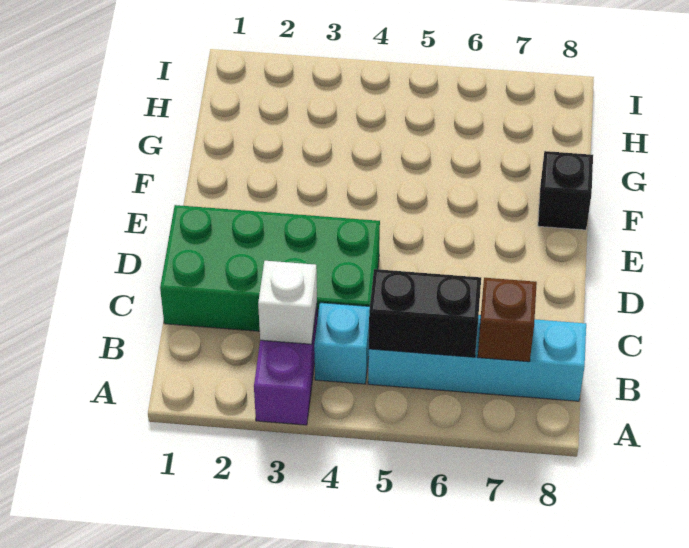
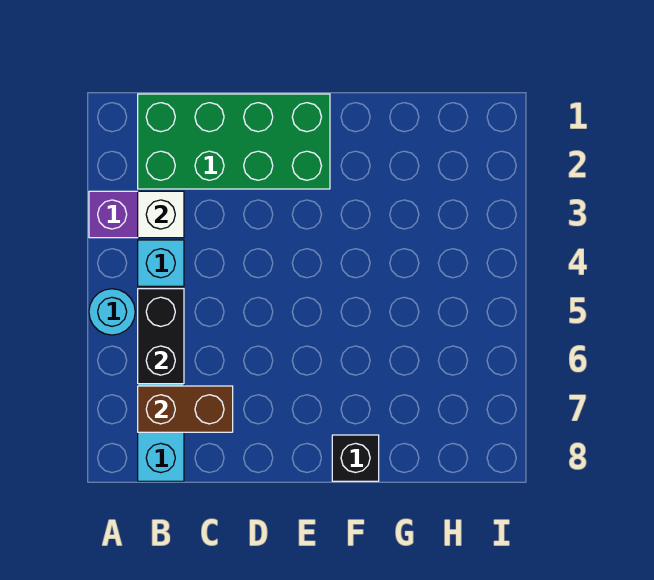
none -> cyan 1x1 round brick [89,289,135,335]
brown 1x1 brick [478,278,537,362] -> brown 1x2 brick [138,386,233,432]
green 2x4 brick [160,205,380,331] -> green 2x4 brick turned to [138,94,330,189]

